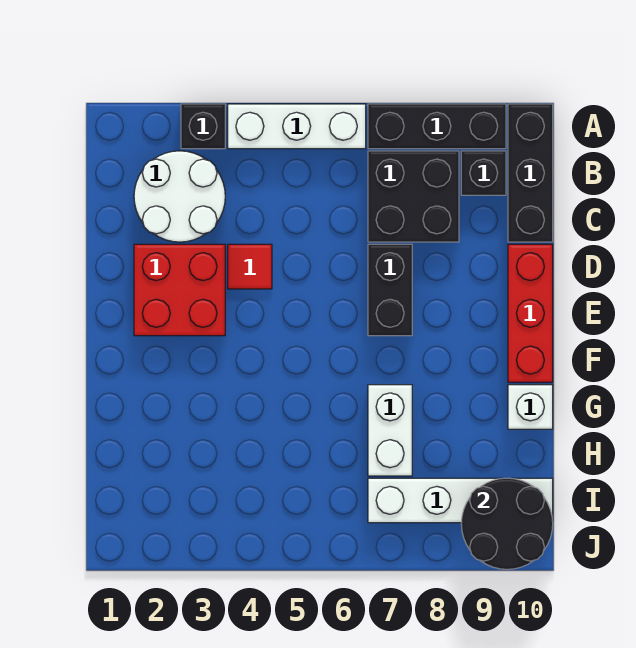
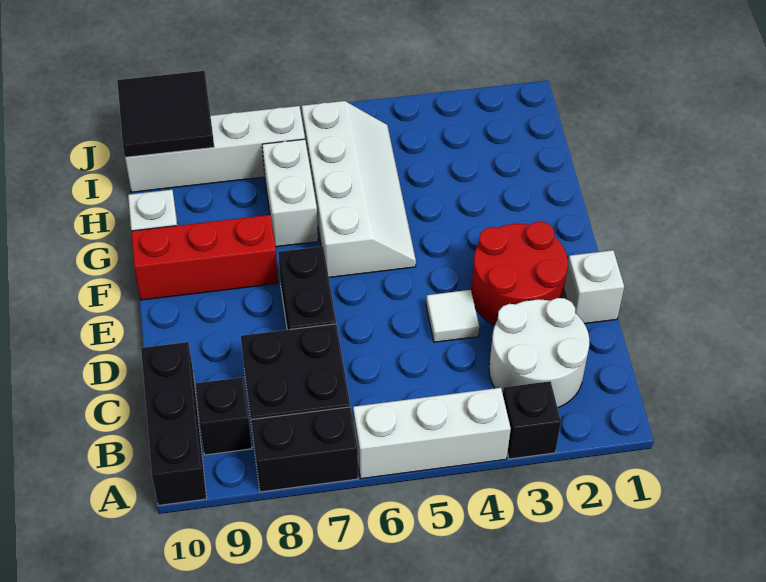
black 1x3 brick [368,104,506,149] -> black 1x2 brick [251,407,358,492]
none -> white 1x1 brick [564,250,624,324]
red 2x2 brick [134,244,225,336] -> red 2x2 round brick [471,222,568,325]
red 1x1 tile [228,244,272,289] -> white 1x1 tile [426,290,479,342]
red 1x3 brick [508,244,553,382] -> red 1x3 brick turned to [131,215,278,300]
none -> white 2x4 slope [302,101,416,277]
black 2x2 round brick [461,478,553,569] -> black 2x2 tile [117,71,214,157]

